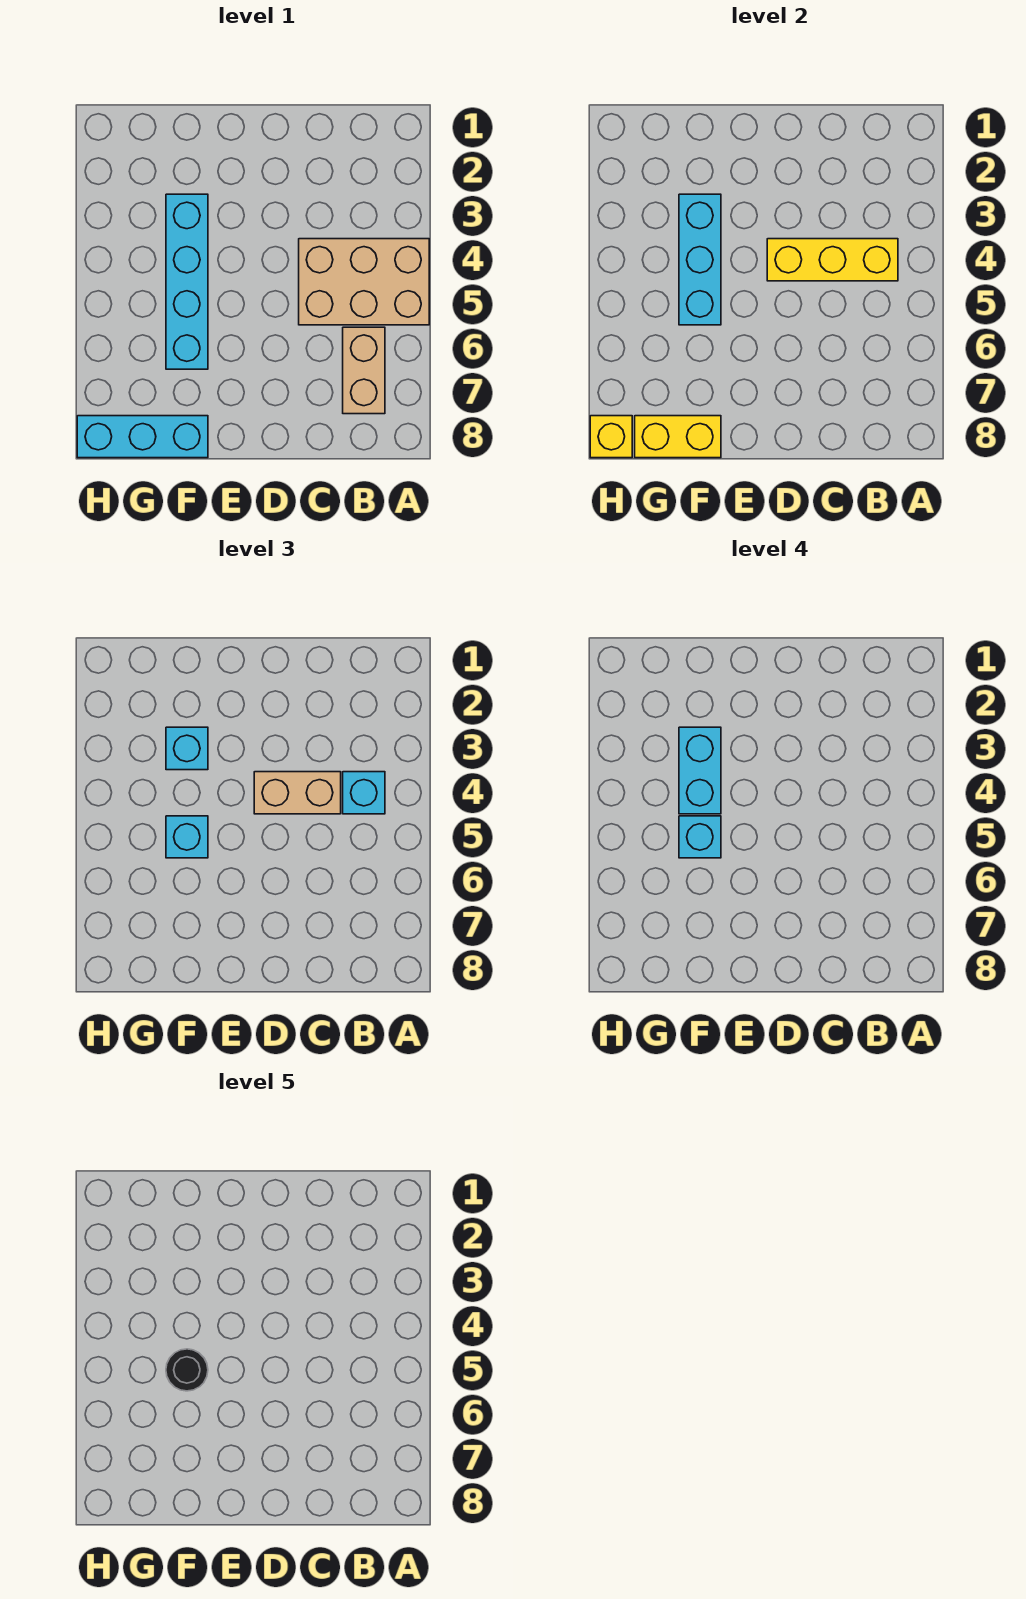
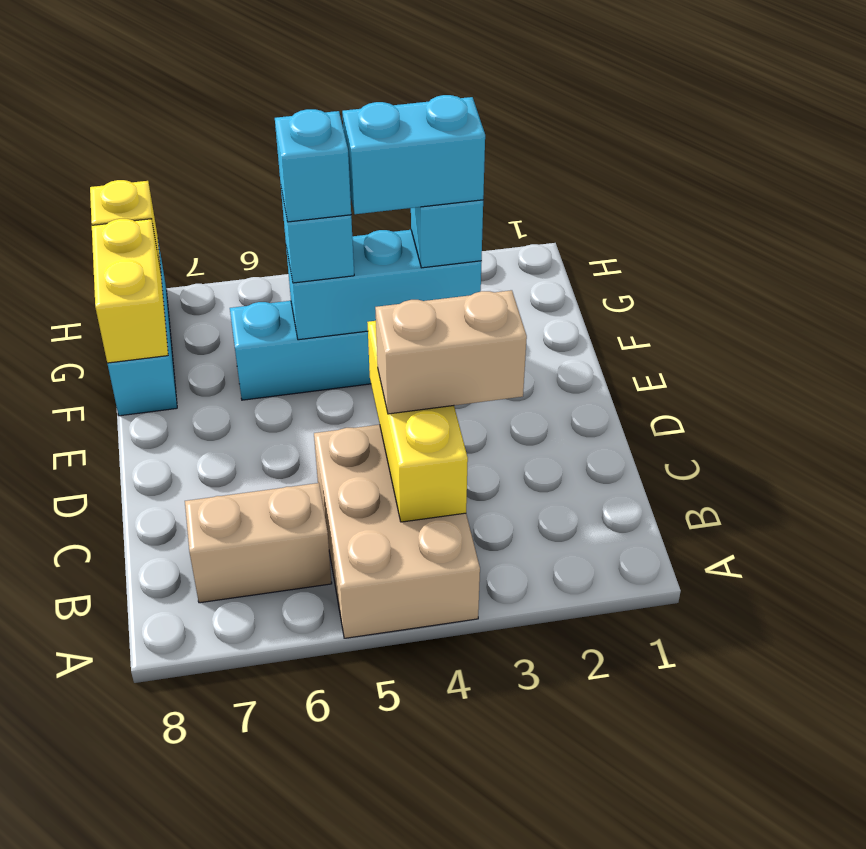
cyan 1x1 brick [343,772,385,814] -> none
tan 1x2 brick [254,772,341,814] -> tan 1x2 brick turned to [375,290,527,414]
black 1x1 round brick [166,1349,208,1391] -> none

